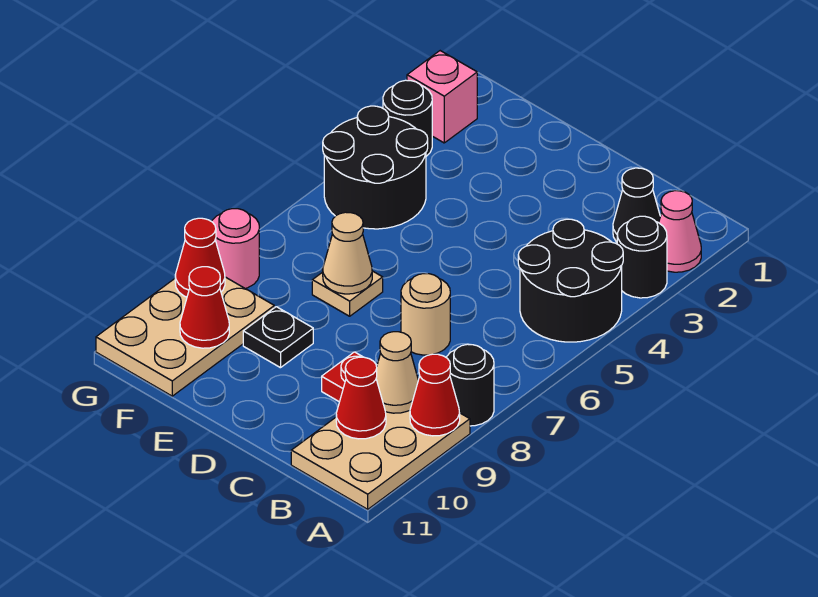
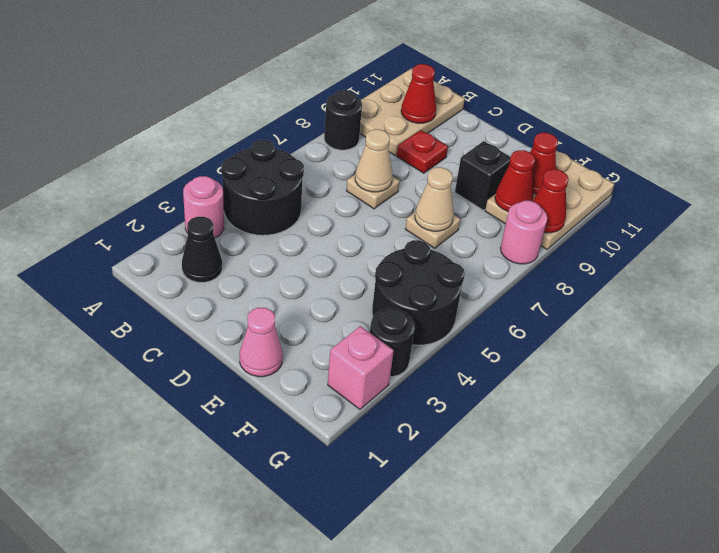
pink 1x1 cone [659,191,701,272] -> pink 1x1 cone moved to [240,308,283,377]
black 1x1 round brick [617,216,667,298] -> pink 1x1 round brick [183,176,224,238]
red 1x1 cone [410,354,460,436] -> red 1x1 cone moved to [495,150,535,212]
tan 1x1 cone [376,332,418,413] -> tan 1x1 cone moved to [355,129,393,192]
tan 1x1 round brick [401,274,450,355] -> tan 1x1 plate [347,175,400,209]
black 1x1 plate [243,307,313,368] -> black 1x1 brick [455,141,511,210]

